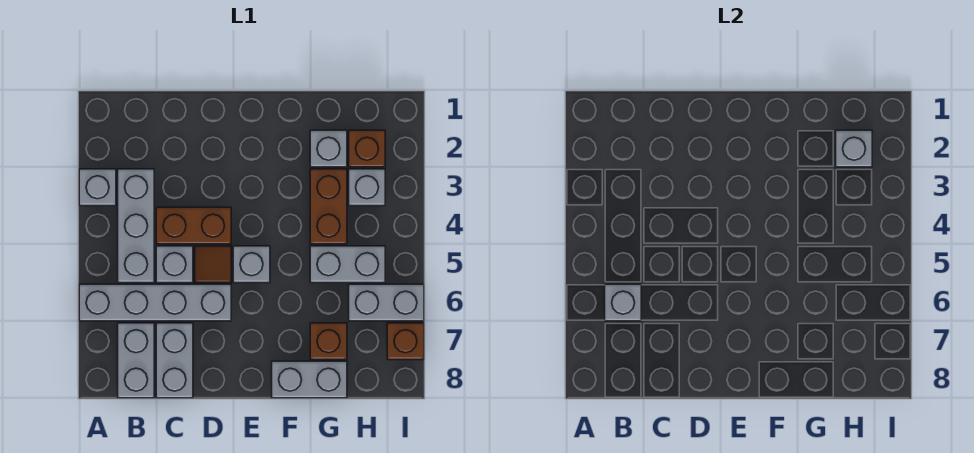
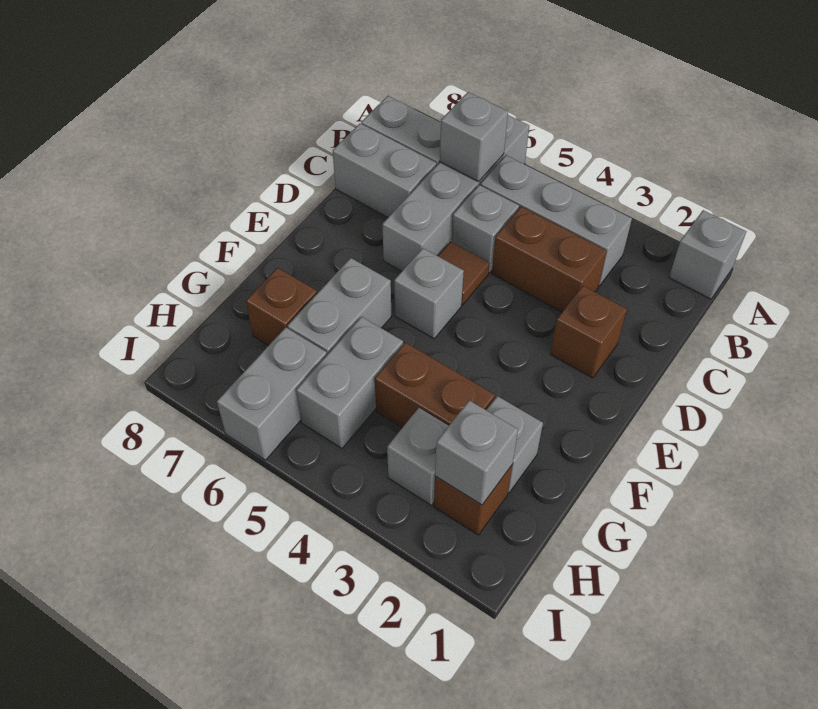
grey 1x1 brick [79,169,116,206] -> grey 1x1 brick moved to [669,210,747,299]
brown 1x2 brick [156,207,231,244] -> brown 1x2 brick turned to [492,207,607,312]
grey 1x2 brick [272,361,347,398] -> grey 1x2 brick moved to [287,258,391,355]
brown 1x1 brick [387,323,424,360] -> brown 1x1 brick moved to [550,286,627,378]

